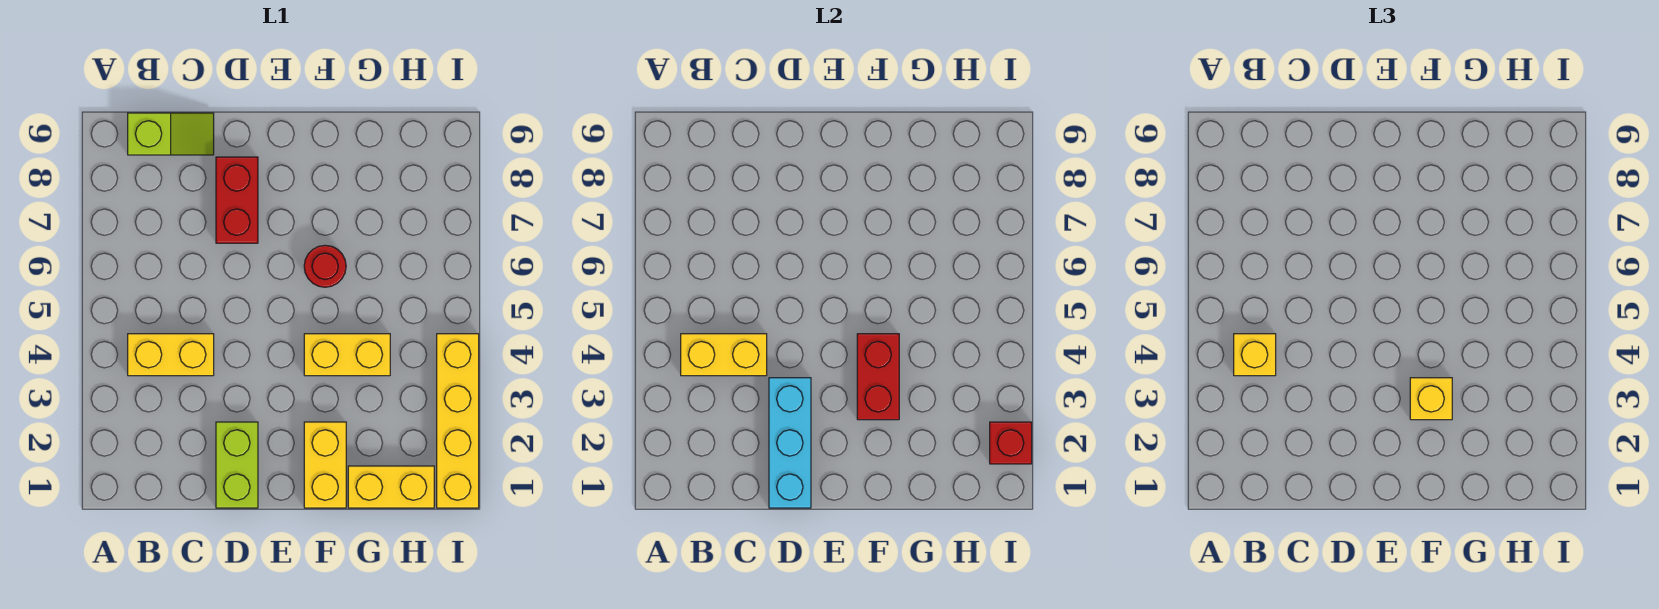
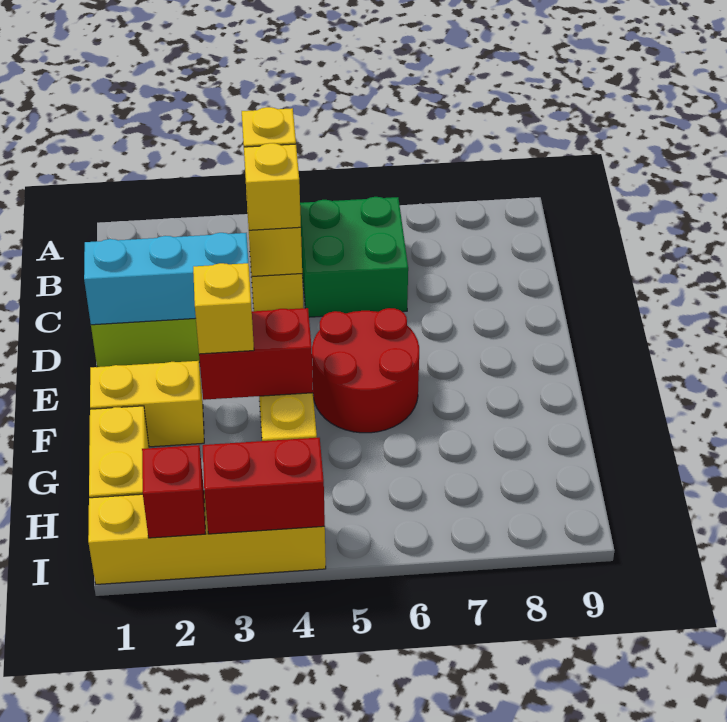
none -> green 2x2 brick [300,197,408,317]
lime 1x2 slope [128,113,214,155] -> none
none -> yellow 1x1 brick [244,143,301,230]
red 1x2 brick [216,157,258,243] -> red 1x2 brick moved to [203,438,325,534]
red 1x1 round brick [304,245,346,287] -> red 2x2 round brick [312,308,419,433]

